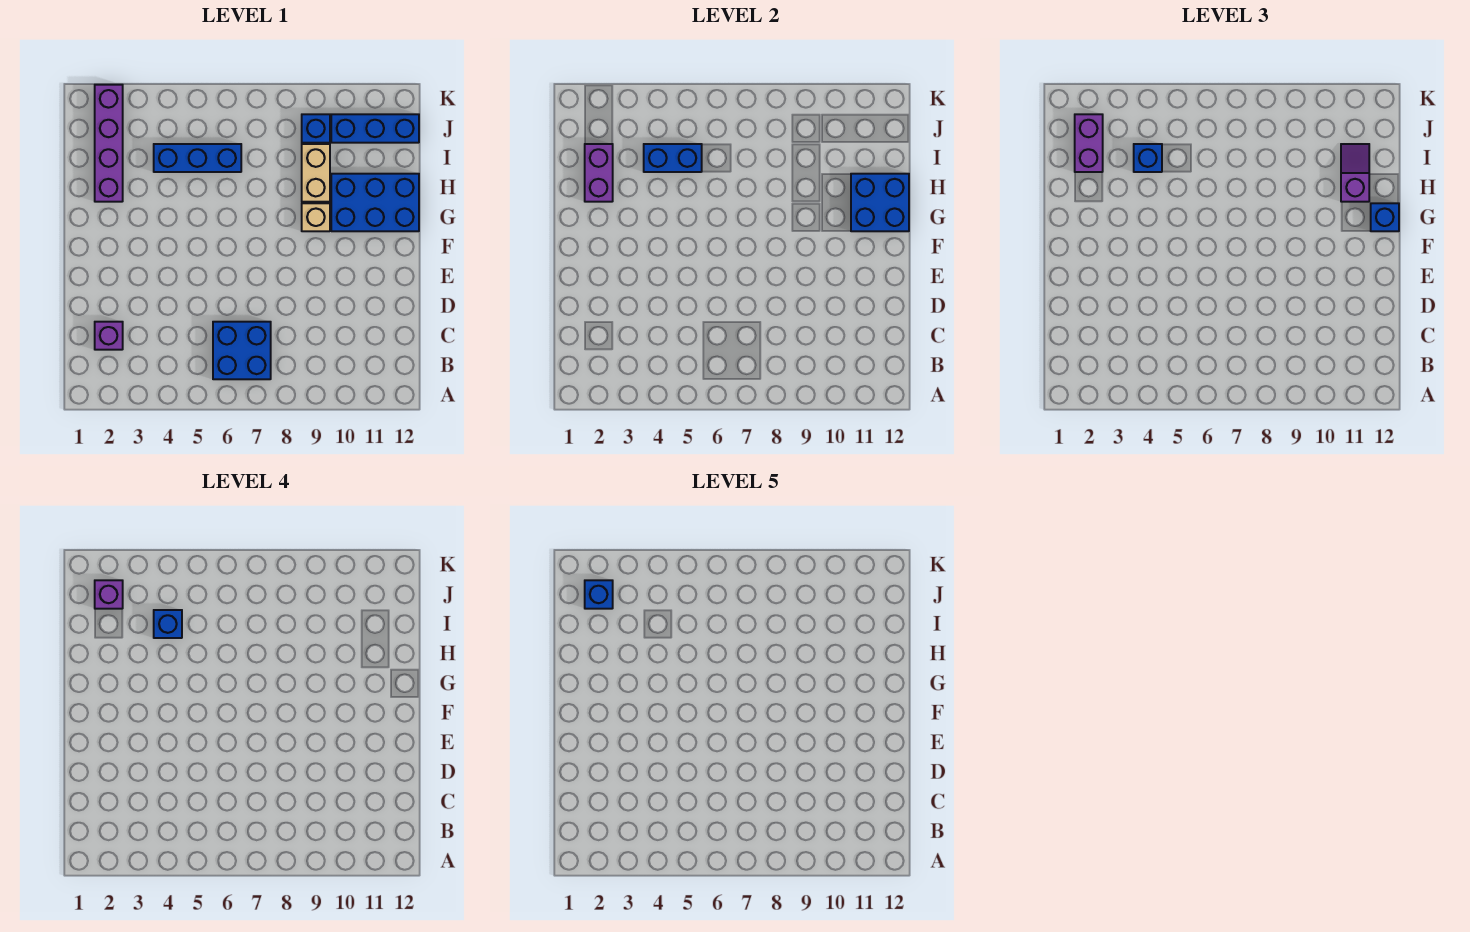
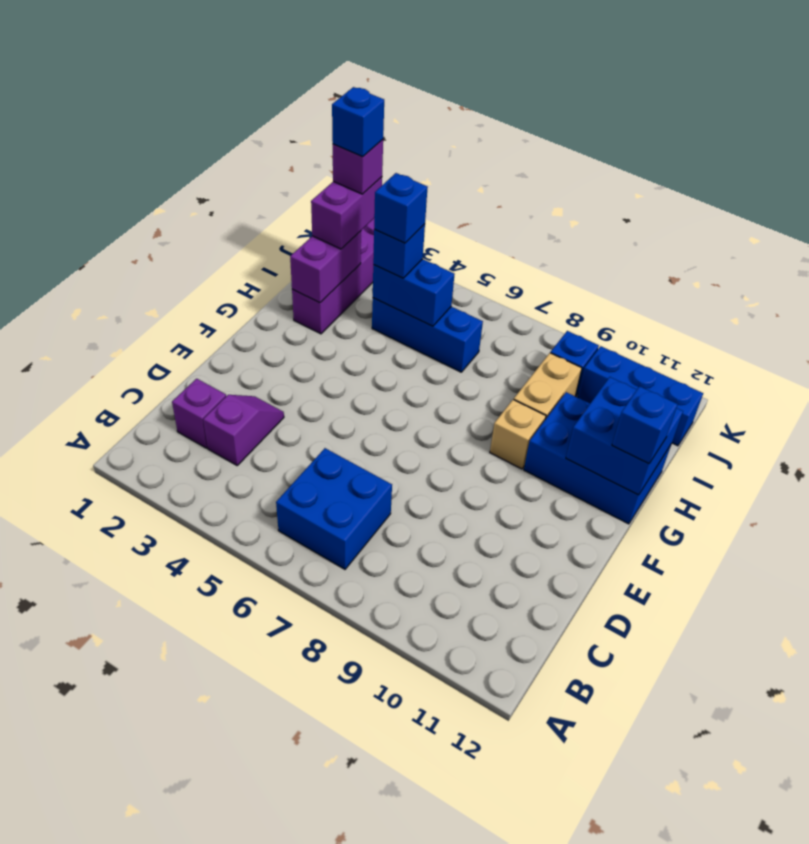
purple 1x2 slope [1341,144,1369,202] -> purple 1x2 slope moved to [203,395,284,465]

